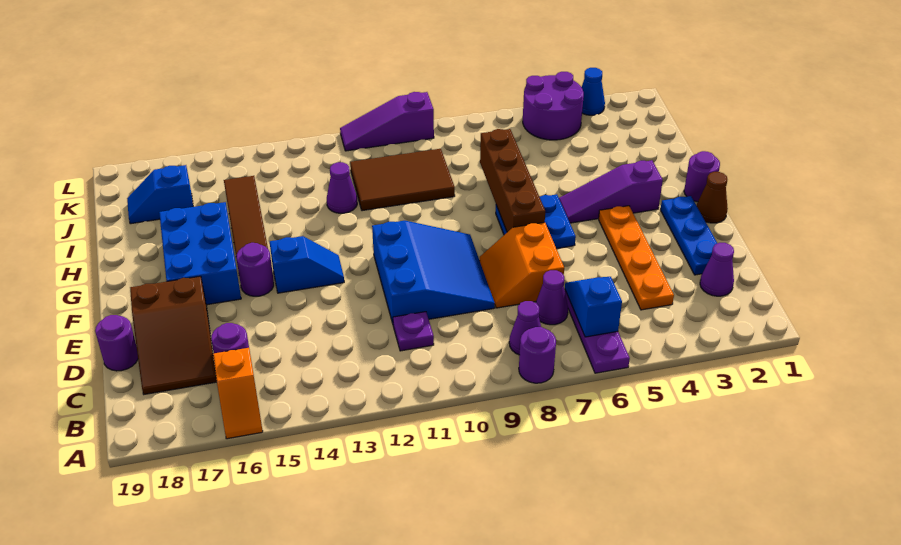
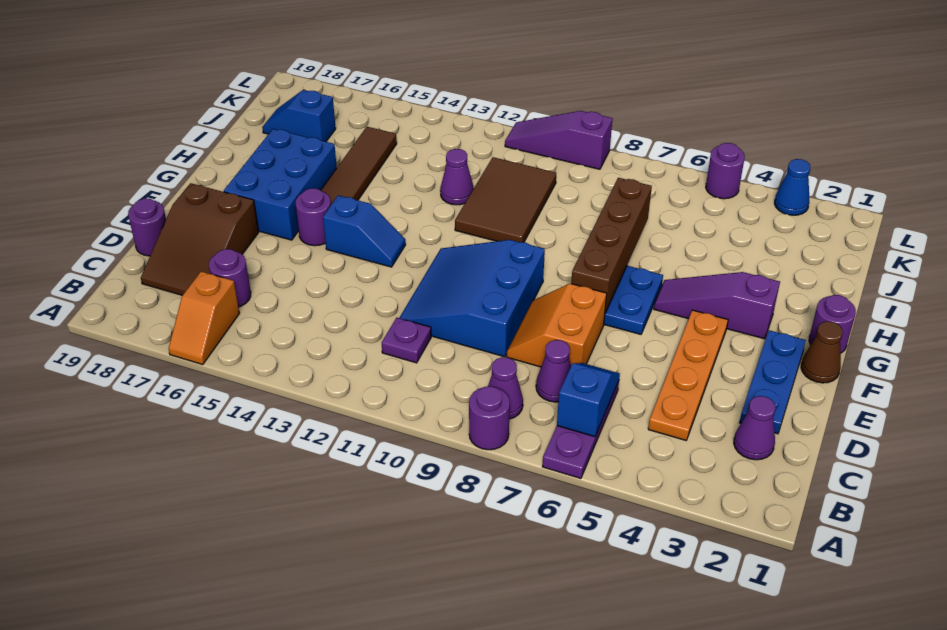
blue 3x3 slope [372,221,495,323] -> blue 3x3 slope turned to [399,240,545,357]
brown 2x3 tile [350,149,455,211] -> brown 2x3 tile turned to [455,157,556,242]
purple 2x2 round brick [523,72,584,140] -> purple 1x1 round brick [706,143,745,199]

